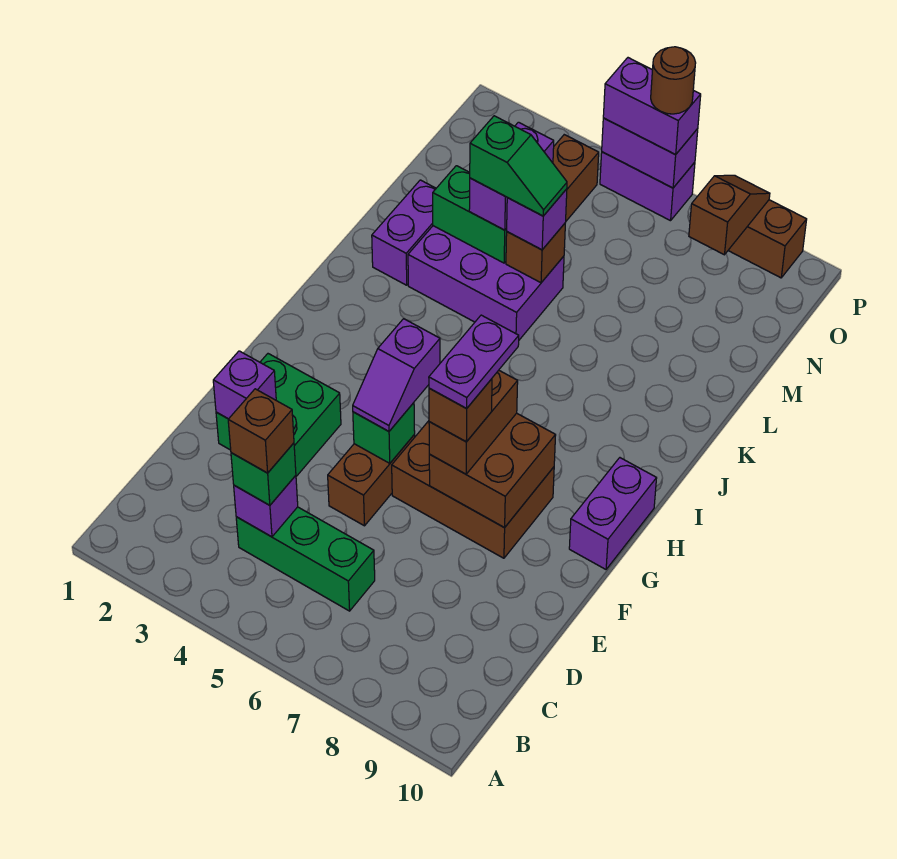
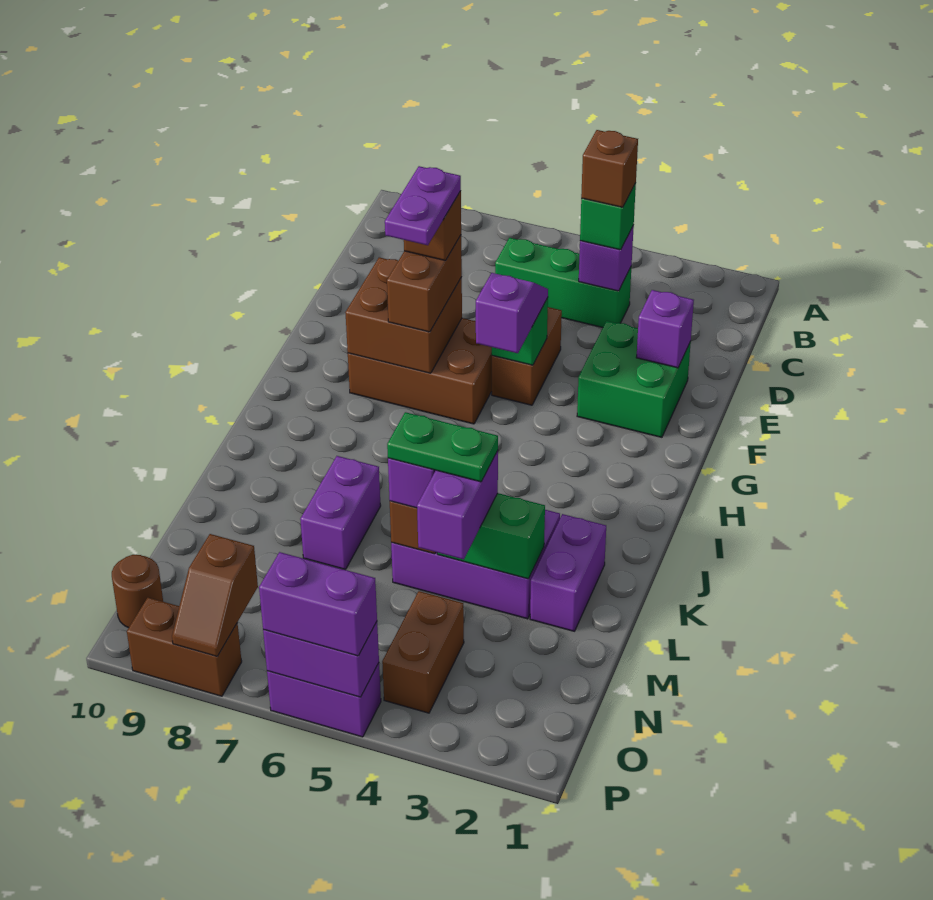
purple 1x2 brick [569,458,657,569] -> purple 1x2 brick moved to [300,456,381,569]
green 1x2 slope [470,116,567,216] -> green 1x2 plate [387,412,498,482]
brown 1x1 round brick [651,47,696,114] -> brown 1x1 round brick moved to [112,555,163,628]

